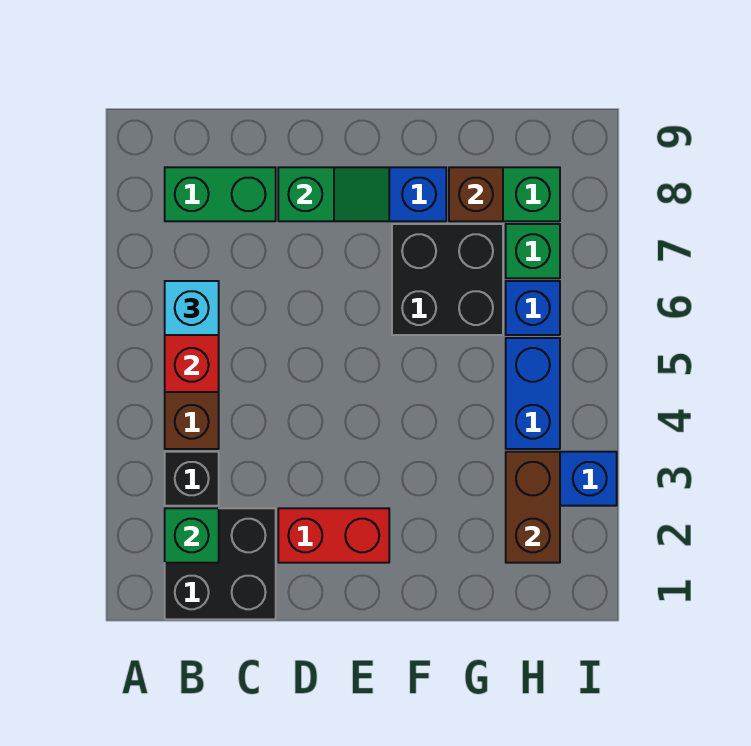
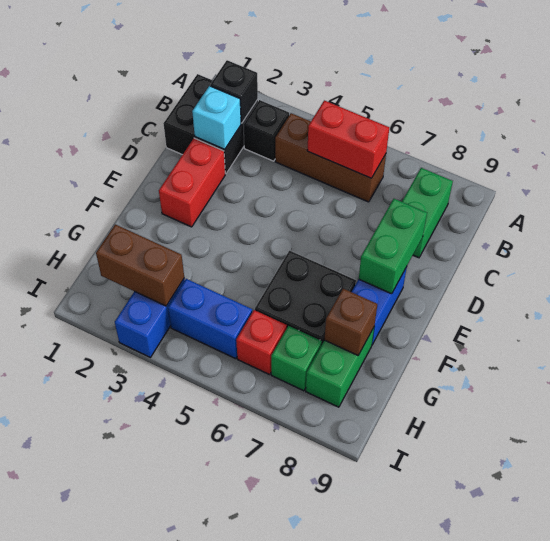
green 1x1 brick [165,508,219,563] -> black 1x1 brick [210,60,258,123]
cyan 1x1 brick [165,281,219,335] -> cyan 1x1 brick moved to [192,86,241,149]
green 1x2 slope [278,167,389,221] -> green 1x2 brick [359,199,427,294]
blue 1x1 brick [506,281,560,335] -> red 1x1 brick [236,310,287,375]

